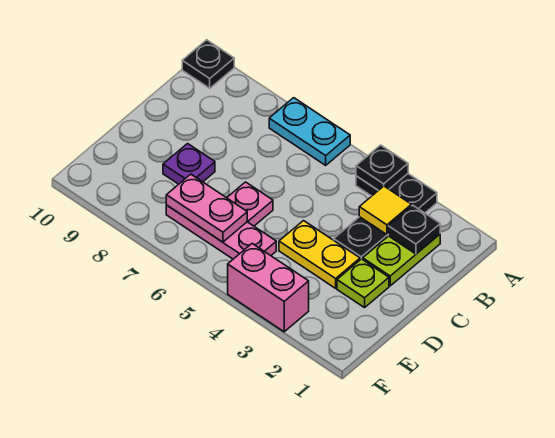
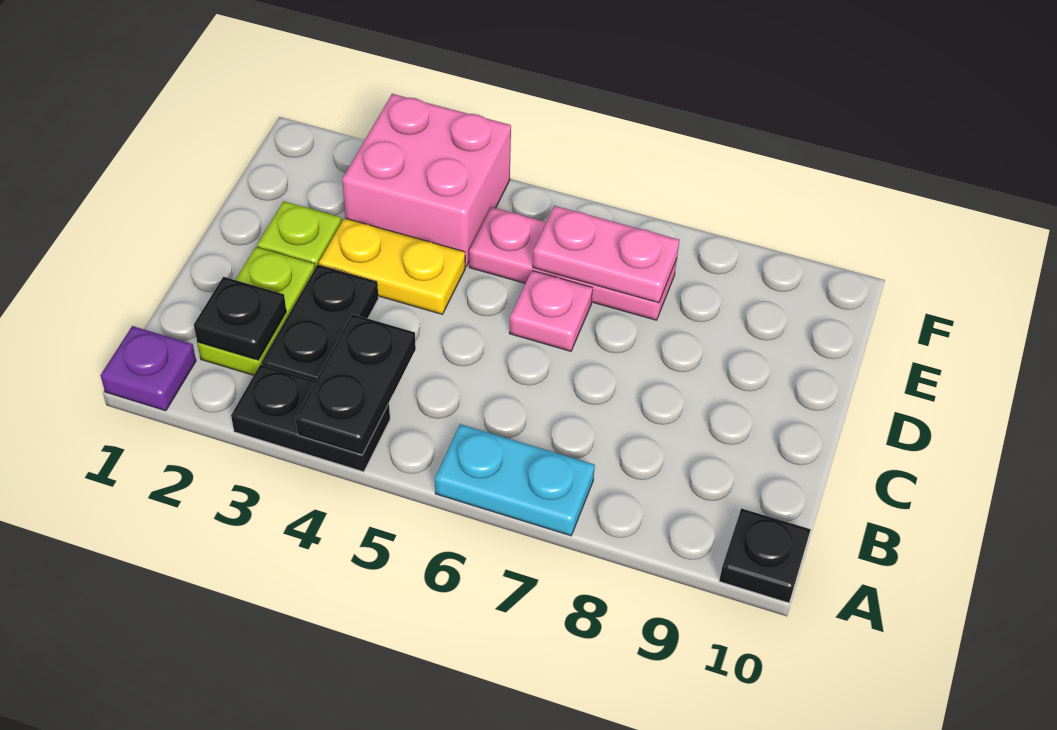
black 1x1 plate [356,145,408,190] -> black 1x2 plate [296,314,416,455]
yellow 1x1 tile [359,186,411,235] -> none
purple 1x1 plate [163,144,215,184] -> purple 1x1 plate moved to [101,326,196,411]
pink 1x2 brick [228,244,309,332] -> pink 2x2 brick [342,94,511,267]

